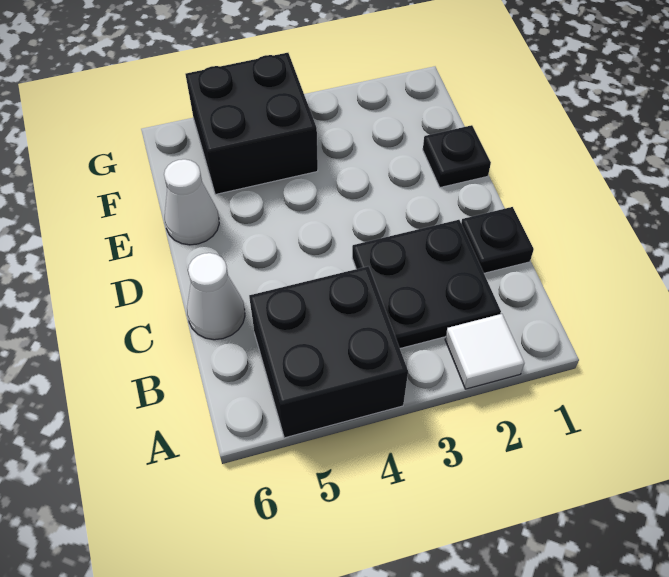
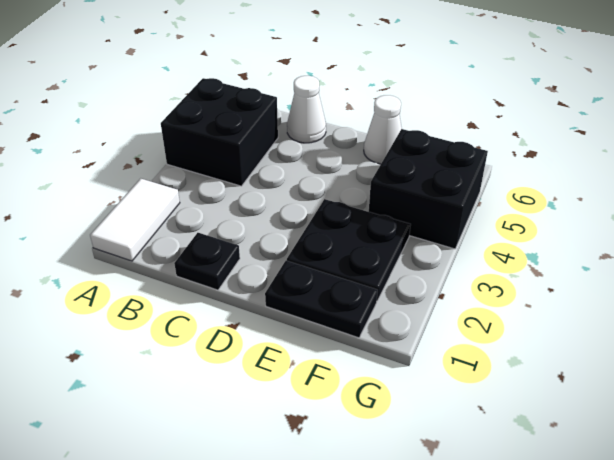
white 1x1 tile [445,314,524,389] -> white 1x2 tile [90,178,180,261]
black 2x2 plate [352,220,501,348] -> black 2x2 plate moved to [287,199,411,301]
black 1x1 plate [423,125,491,187] -> black 1x2 plate [265,260,378,338]

